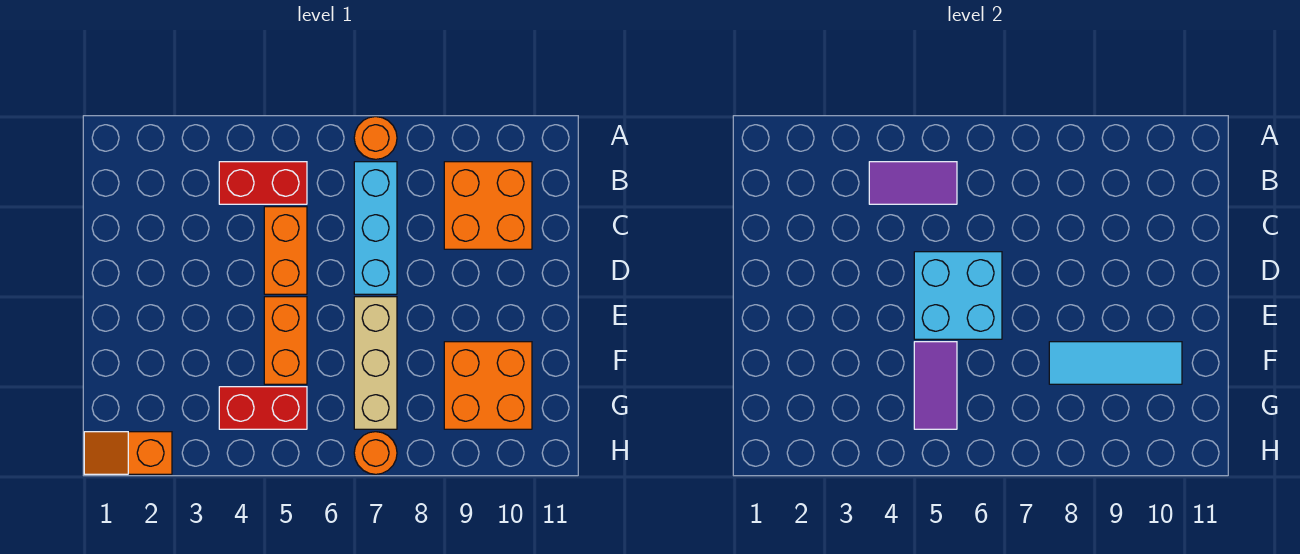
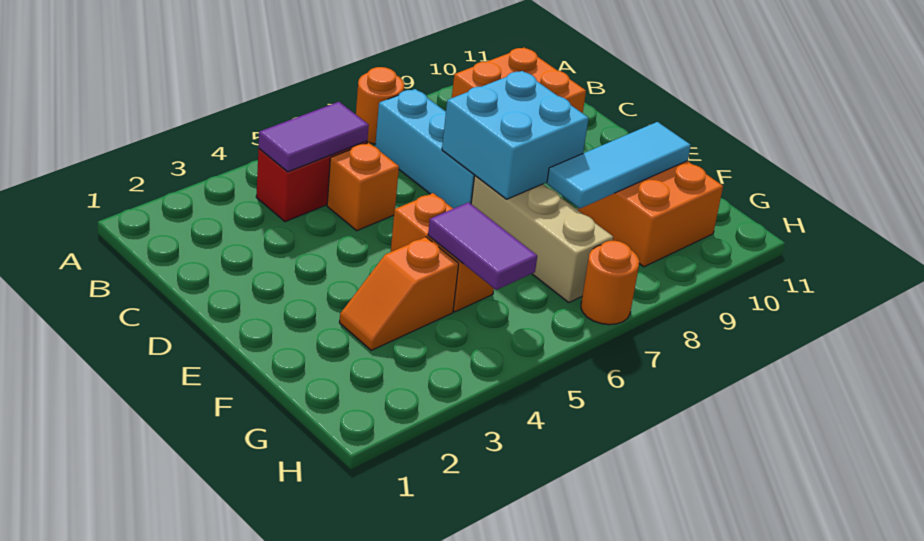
orange 1x2 brick [264,207,307,294] -> orange 1x1 brick [327,143,399,231]
cyan 2x2 brick [914,252,1002,339] -> cyan 2x2 brick moved to [442,71,589,199]
red 1x2 brick [219,387,307,429] -> none
orange 1x2 slope [84,432,172,474] -> orange 1x2 slope moved to [339,237,459,350]

